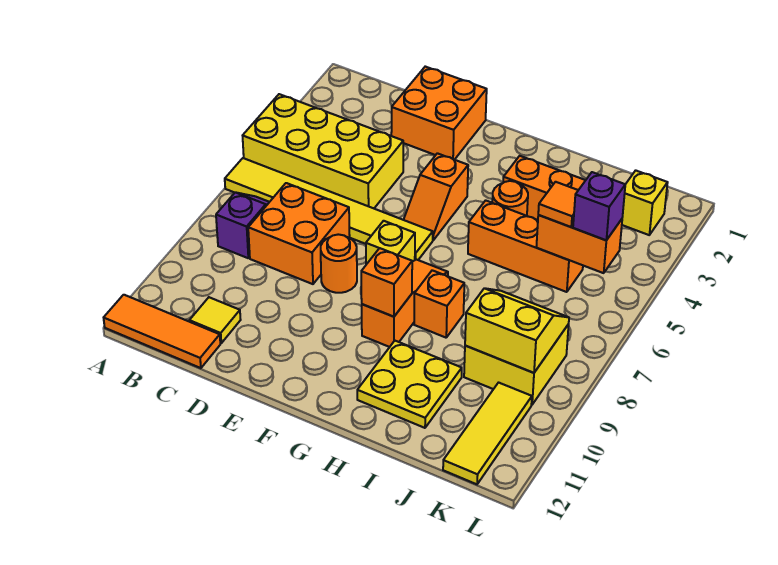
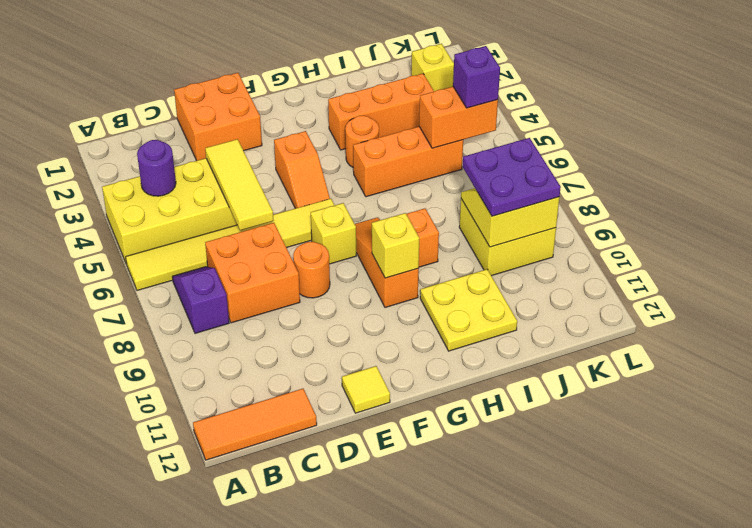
none -> purple 1x1 round brick [137,140,176,196]
yellow 1x1 tile [189,297,241,343] -> yellow 1x1 tile moved to [342,366,390,413]
orange 1x1 brick [361,248,412,317] -> yellow 1x1 brick [372,213,419,278]
orange 1x1 tile [538,182,578,227] -> none
none -> purple 2x2 plate [462,138,561,216]
yellow 1x3 tile [443,383,532,484] -> yellow 1x3 tile moved to [205,139,274,230]

